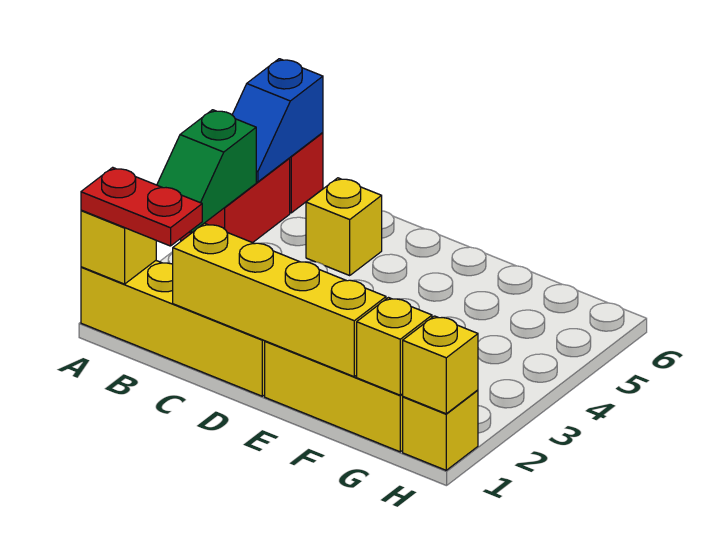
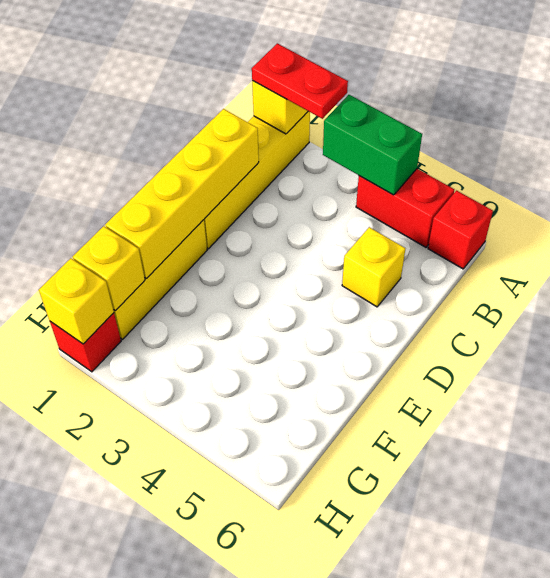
red 1x2 plate [81,167,202,246] -> red 1x2 plate turned to [252,43,348,119]
green 1x2 slope [157,110,256,233] -> green 1x2 brick [323,95,422,195]
blue 1x2 slope [232,59,323,182] -> none
yellow 1x1 brick [403,390,478,470] -> red 1x1 brick [50,313,121,372]

